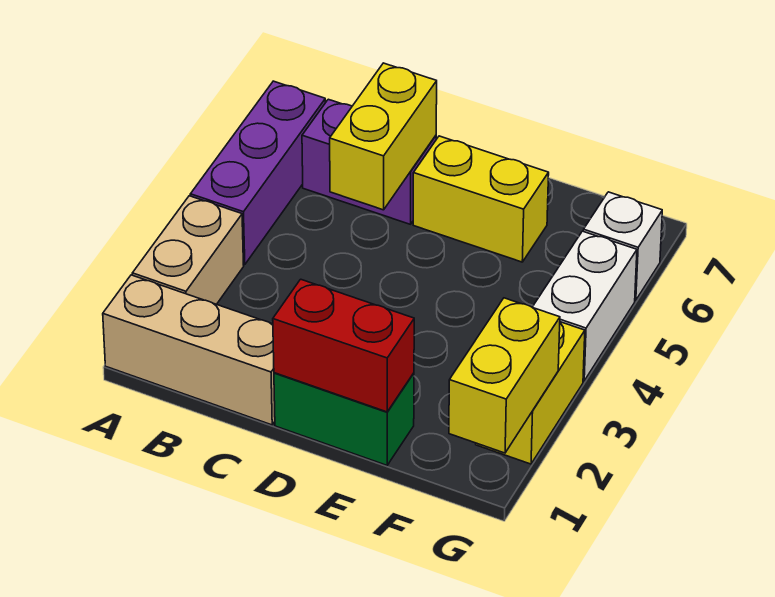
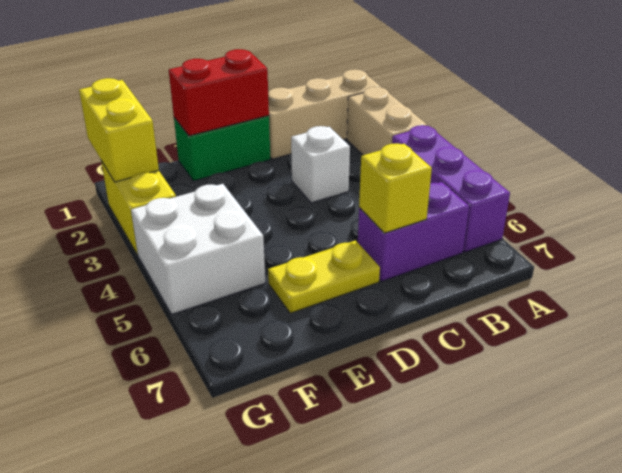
yellow 1x2 brick [330,63,437,210] -> yellow 1x1 brick [359,143,432,233]
yellow 1x2 brick [413,136,549,262] -> yellow 1x2 plate [268,240,380,313]
white 1x2 brick [532,231,637,381] -> white 2x2 brick [131,184,265,314]
white 1x1 brick [583,192,662,300] -> white 1x1 brick moved to [291,126,350,203]

